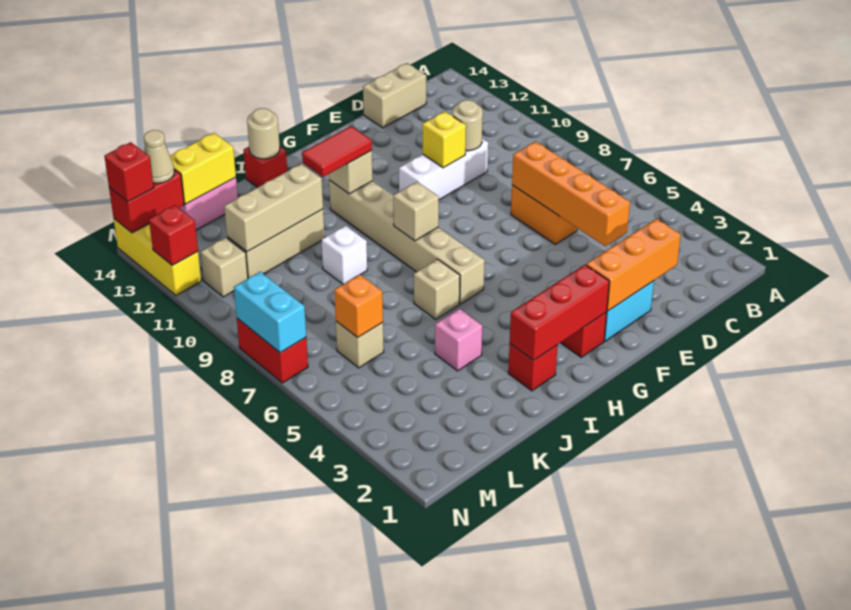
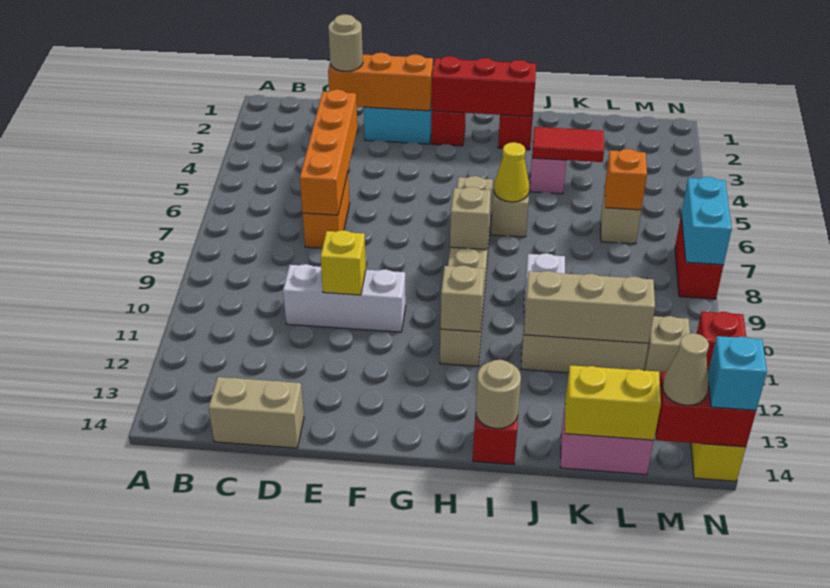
tan 1x1 round brick [452,100,483,151] -> tan 1x1 round brick moved to [328,14,363,71]
red 1x2 tile [302,126,372,177] -> red 1x2 tile moved to [532,127,604,162]
none -> yellow 1x1 cone [494,142,529,202]
red 1x1 brick [104,142,154,202] -> cyan 1x1 brick [708,336,767,410]

